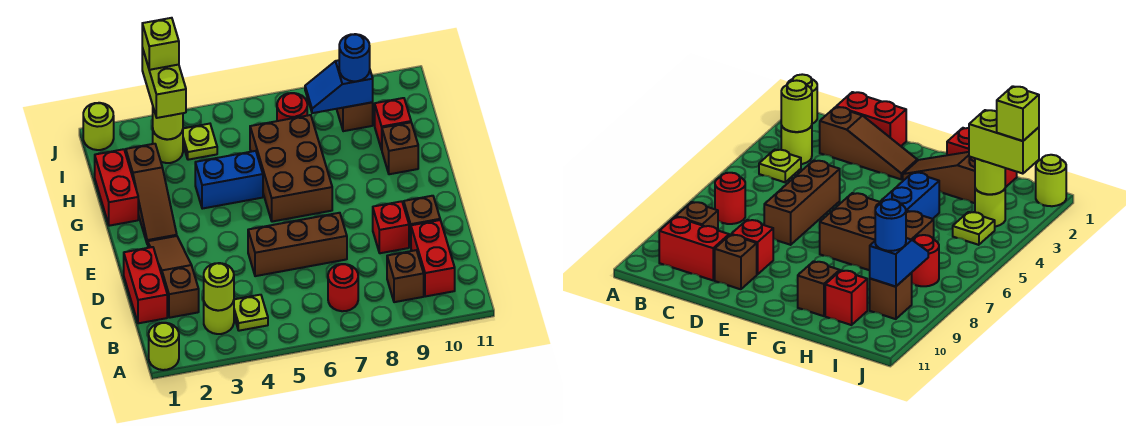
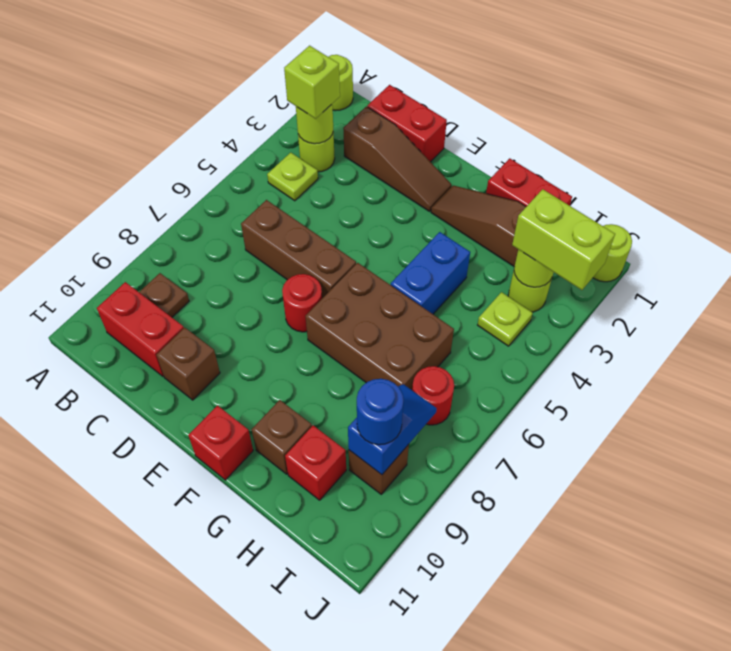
red 1x1 round brick [328,264,358,311] -> red 1x1 round brick moved to [282,274,322,332]
brown 1x1 brick [387,250,424,302] -> brown 1x1 plate [139,273,189,317]
brown 1x3 brick [248,213,347,276] -> brown 1x3 brick turned to [241,200,356,298]
red 1x1 brick [373,201,409,253] -> red 1x1 brick moved to [188,406,253,480]
lime 1x1 brick [142,18,179,70] -> lime 1x1 brick moved to [284,46,340,119]

